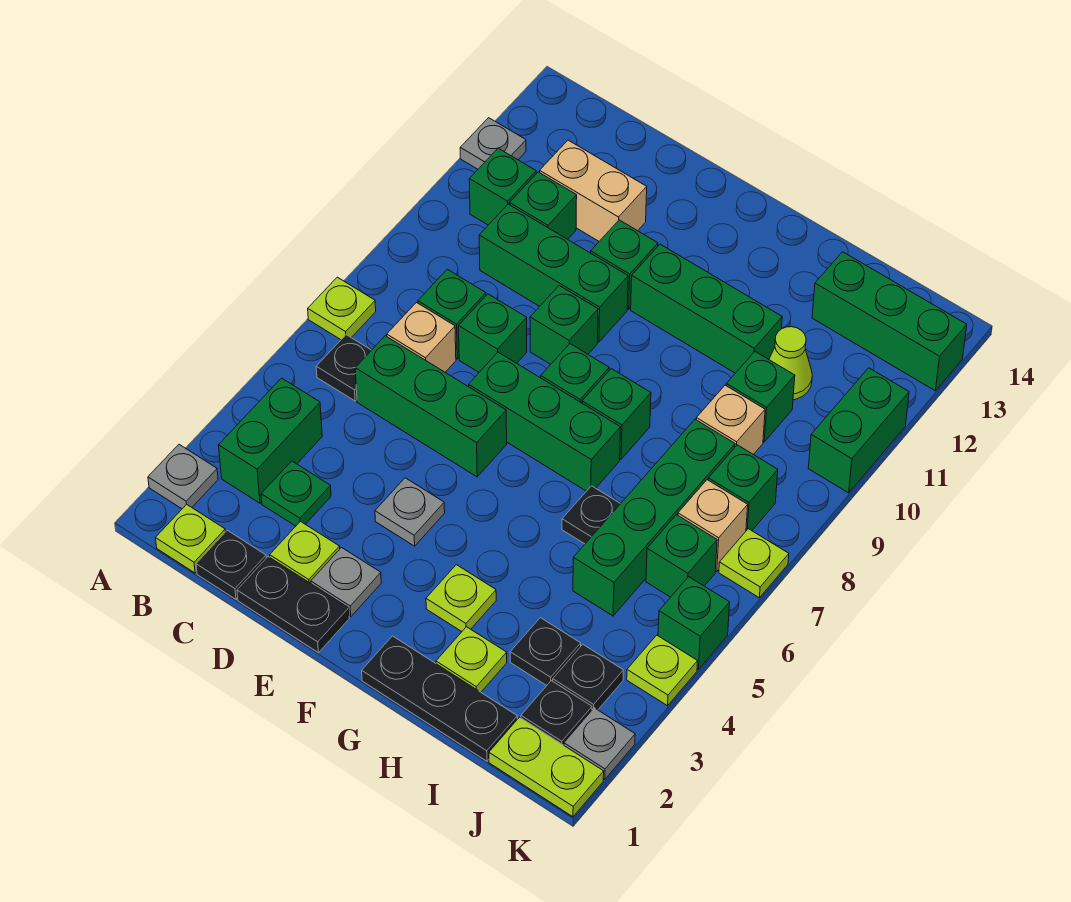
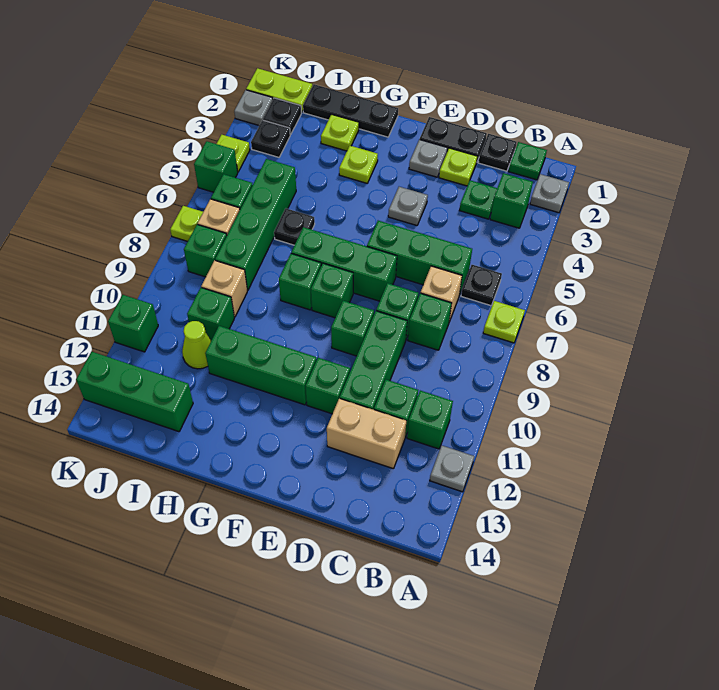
lime 1x1 plate [156,504,225,573] -> green 1x1 plate [508,142,547,180]
green 1x2 brick [219,378,322,503] -> green 1x1 brick [490,173,533,228]
green 1x3 brick [479,204,628,342] -> green 1x3 brick turned to [340,311,407,410]
black 1x1 plate [510,618,581,685] -> none
green 1x2 brick [808,368,909,493] -> green 1x1 brick [108,295,158,352]

